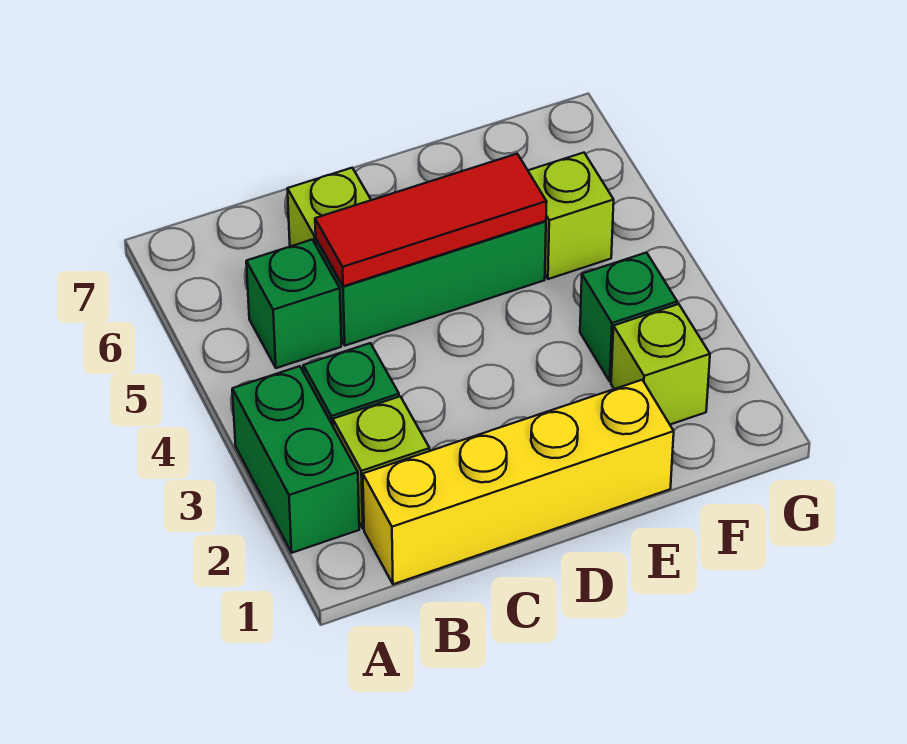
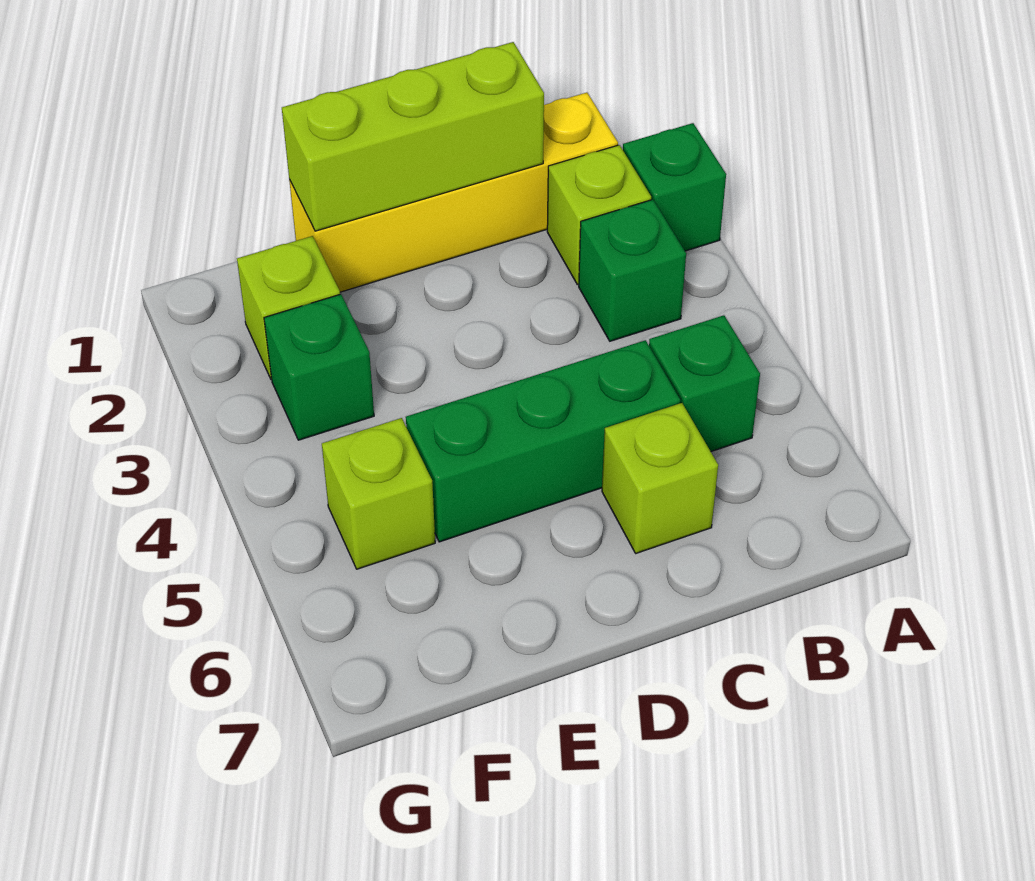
green 1x2 brick [232,366,359,553] -> green 1x1 brick [623,123,726,251]
none -> lime 1x3 brick [282,42,544,231]
red 1x3 tile [315,154,547,286] -> none

